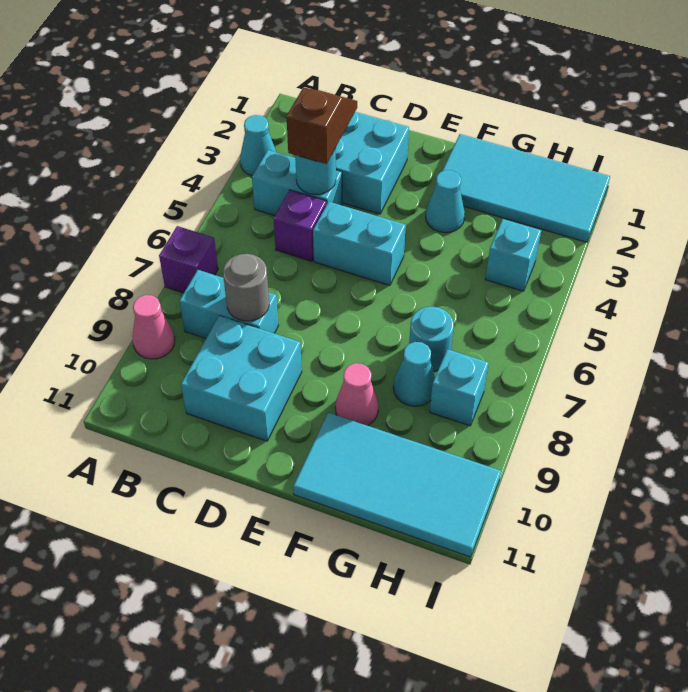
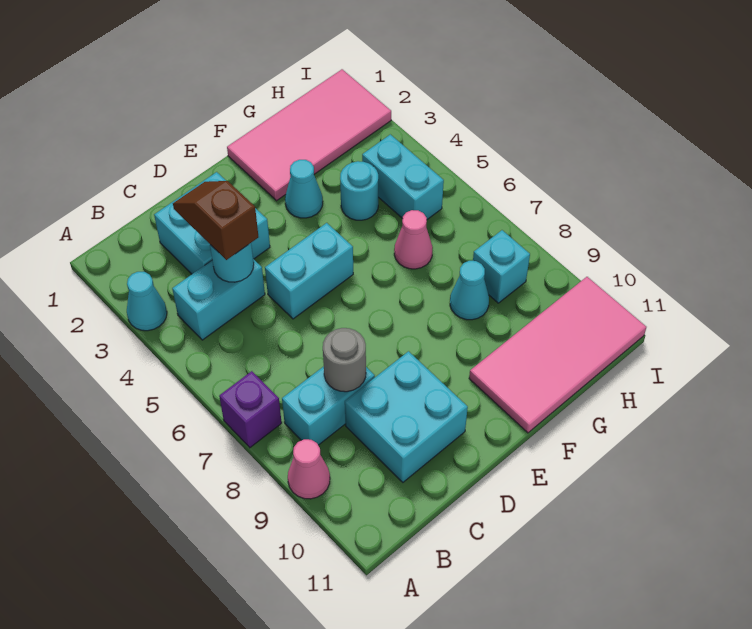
purple 1x1 brick [274,190,326,261] -> none
cyan 2x4 tile [434,134,610,242] -> pink 2x4 tile [227,69,391,201]
pink 1x1 cone [335,363,379,426] -> pink 1x1 cone moved to [394,210,433,269]
cyan 2x4 tile [293,413,501,557] -> pink 2x4 tile [469,277,646,433]
cyan 1x1 round brick [409,307,454,371] -> cyan 1x1 round brick moved to [340,161,378,220]
cyan 1x1 brick [485,219,541,291] -> cyan 1x2 brick [362,134,444,219]

